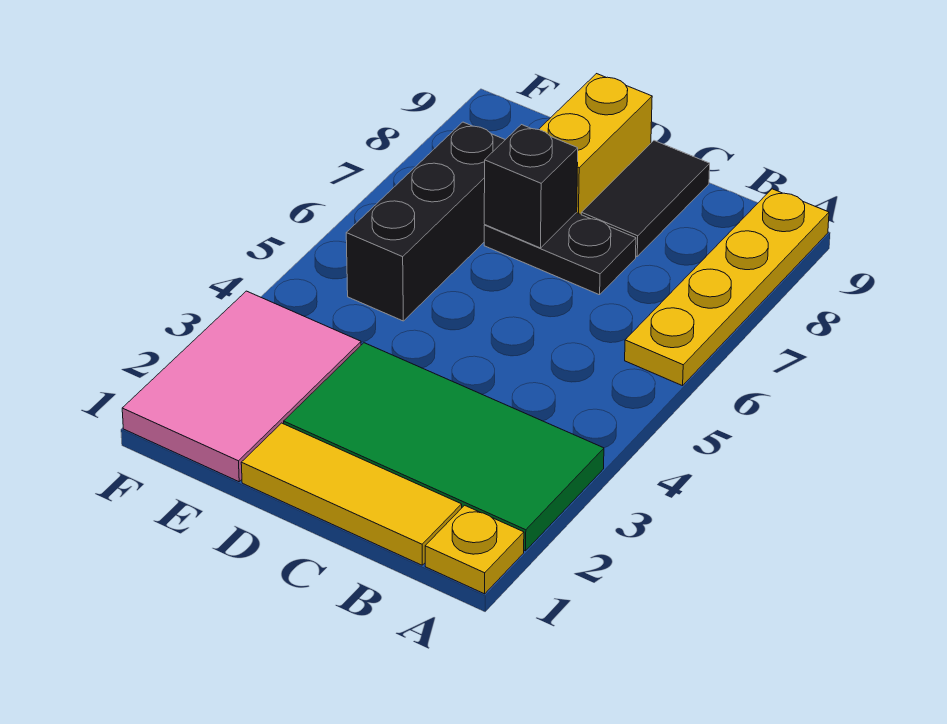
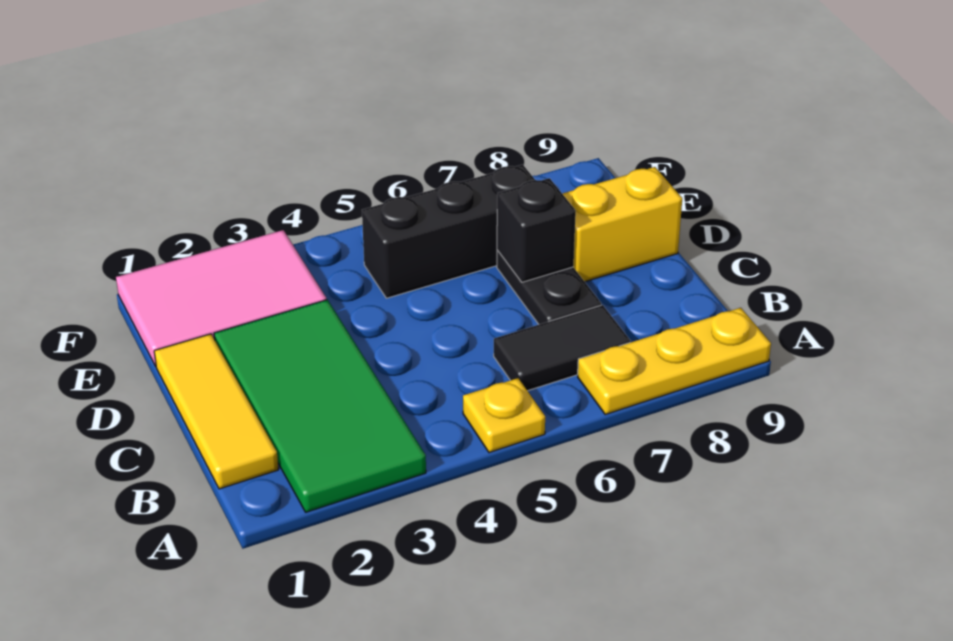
yellow 1x1 plate [425,505,524,594] -> yellow 1x1 plate moved to [463,378,545,453]
yellow 1x4 plate [625,189,829,386] -> yellow 1x3 plate [578,308,771,414]
black 1x2 tile [581,141,710,256] -> black 1x2 tile moved to [494,305,630,391]

